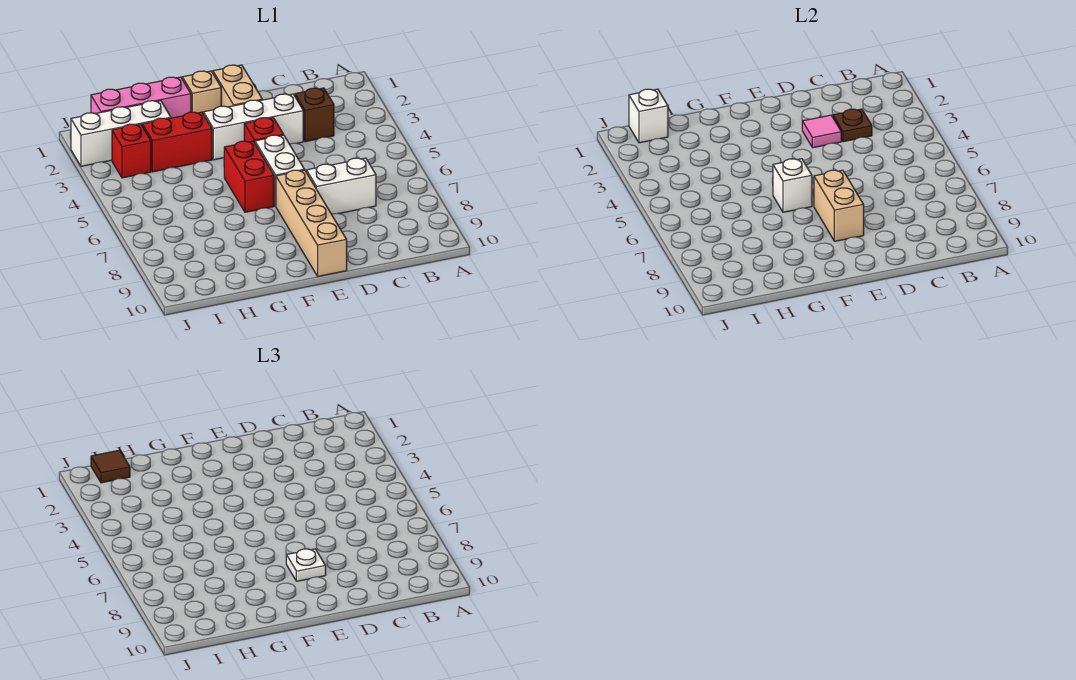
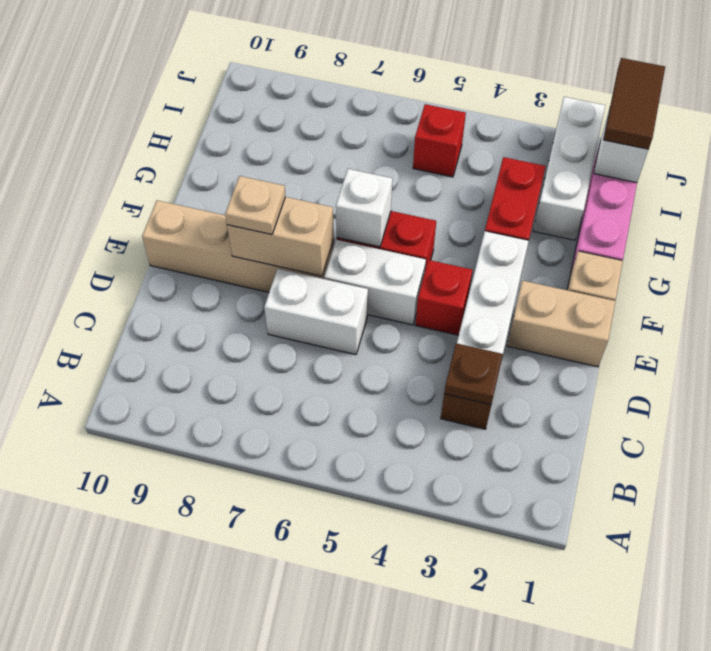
white 1x2 brick [306,158,376,214] -> white 1x2 brick turned to [264,269,368,355]
pink 1x1 tile [802,115,841,148] -> none
white 1x1 plate [286,549,326,581] -> tan 1x1 plate [225,176,285,235]
brown 1x1 tile [91,450,130,483] -> brown 1x2 tile [603,58,665,149]
red 1x1 brick [112,124,151,178] -> red 1x1 brick moved to [413,104,466,177]

